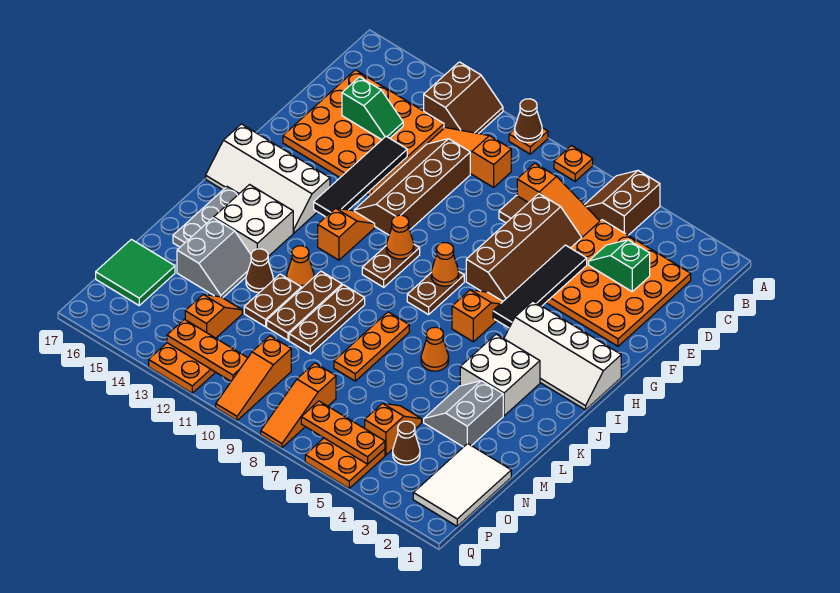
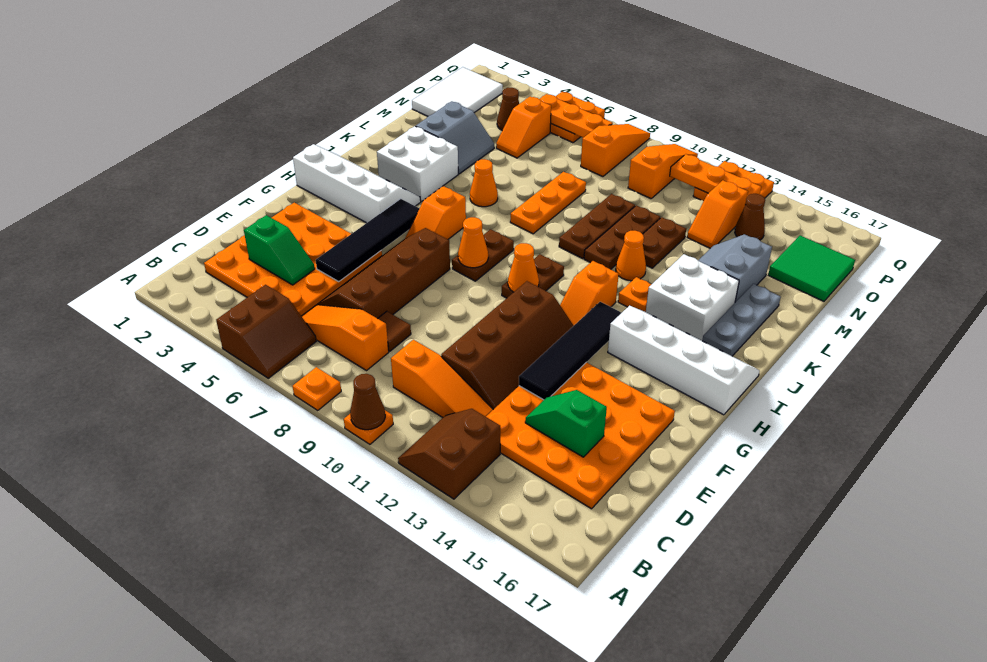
none -> orange 1x1 plate [618,277,652,312]
brown 1x1 cone [246,249,273,293] -> brown 1x1 cone moved to [735,194,765,240]

